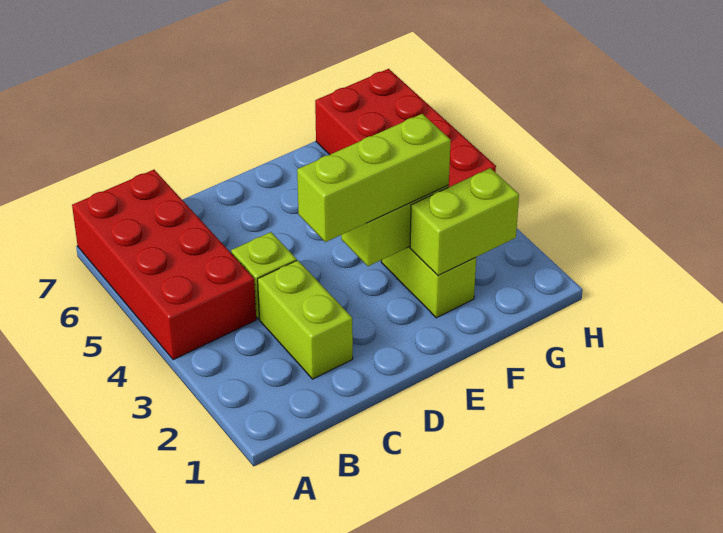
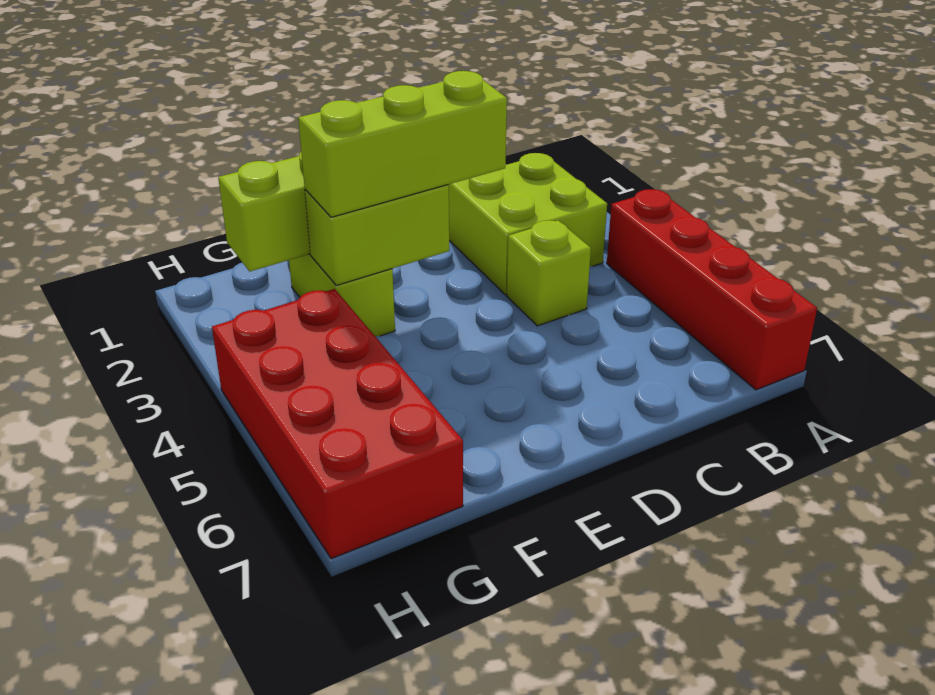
red 2x4 brick [72,170,256,360] -> red 1x4 brick [607,189,817,390]
lime 1x2 brick [258,260,353,379] -> lime 2x2 brick [448,153,607,295]

